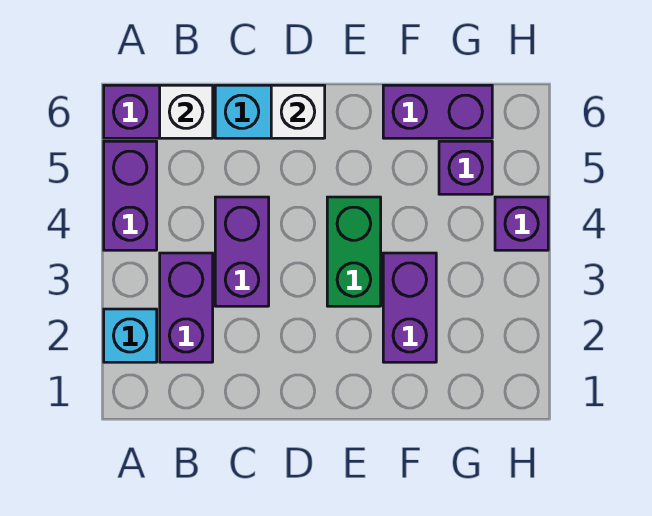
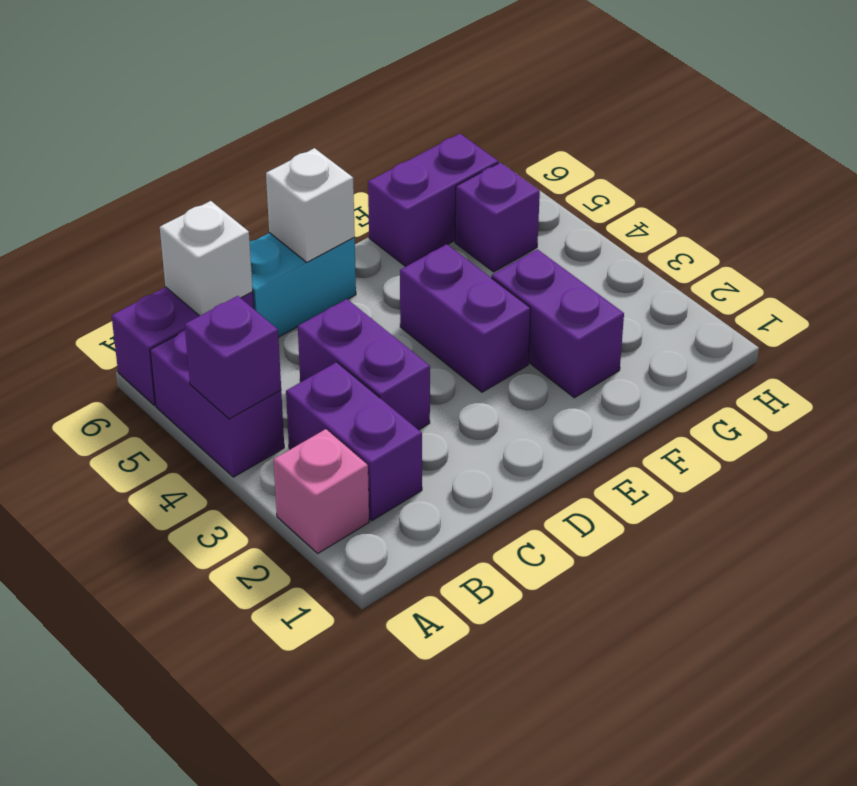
cyan 1x1 brick [104,309,157,362] -> pink 1x1 brick [274,429,369,553]
green 1x2 brick [327,197,381,306] -> purple 1x2 brick [400,244,531,392]
purple 1x1 brick [495,197,548,250] -> purple 1x1 brick moved to [185,296,281,419]

